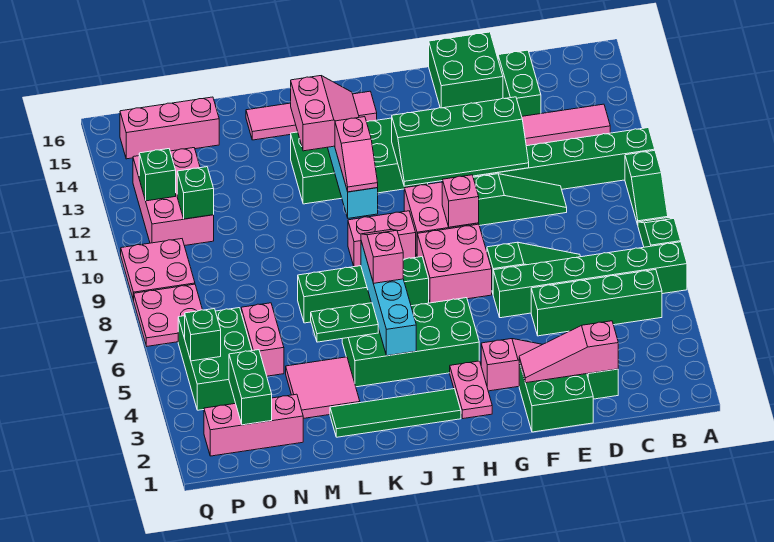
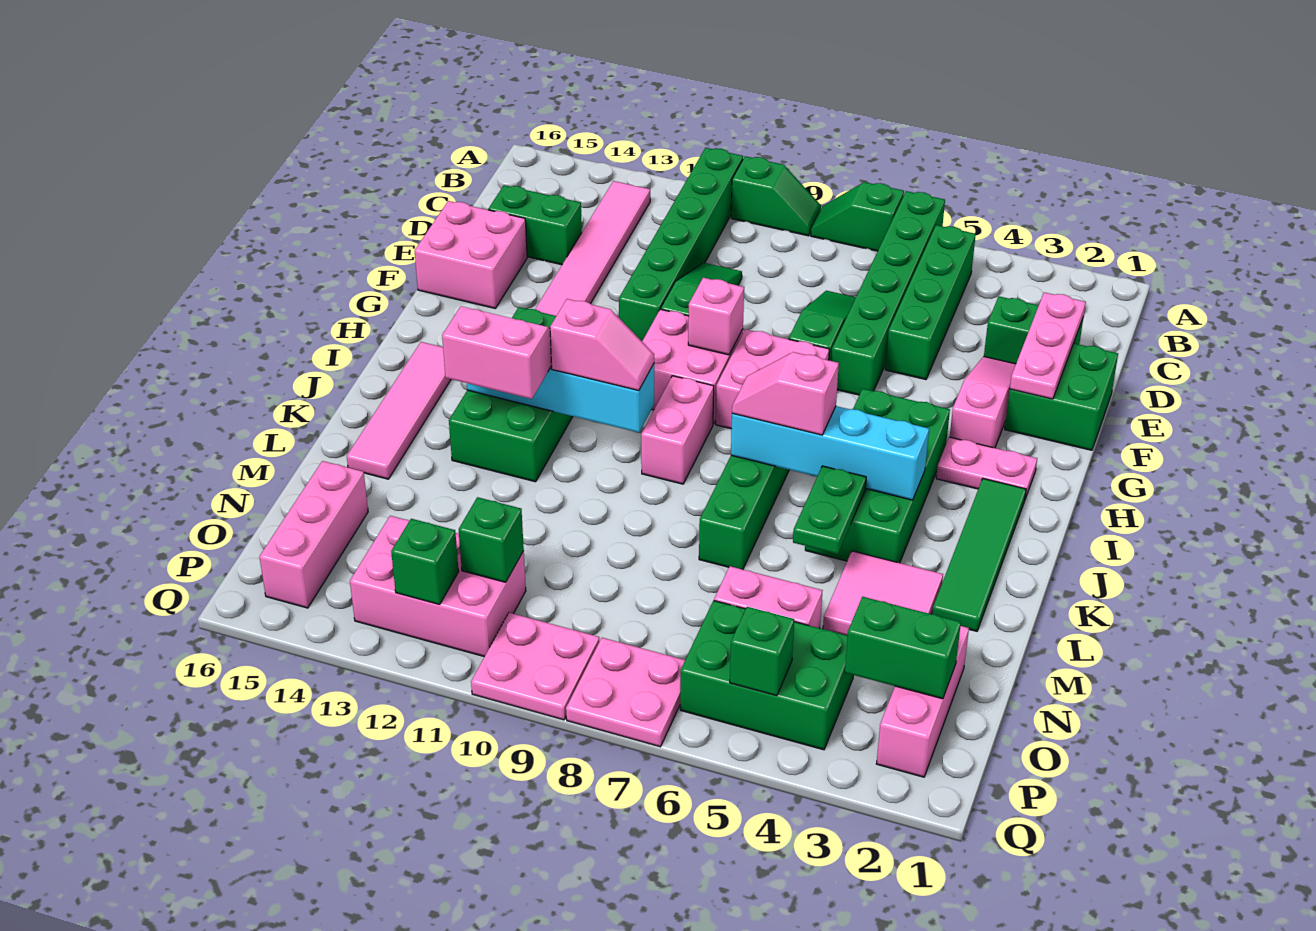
pink 1x3 slope [519,321,618,383] -> pink 1x3 plate [1010,292,1086,399]
green 2x4 slope [392,97,529,186] -> none
green 2x2 brick [429,32,503,108] -> pink 2x2 brick [415,201,527,309]

